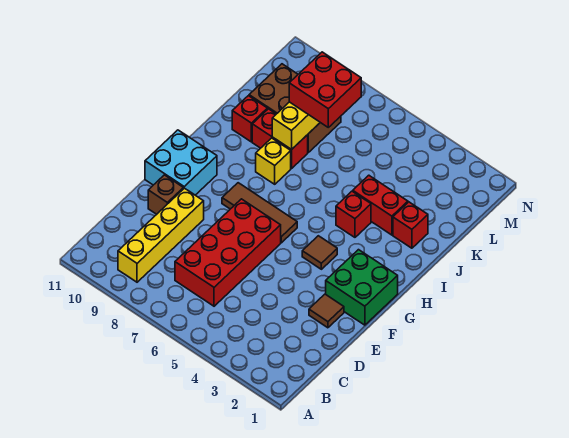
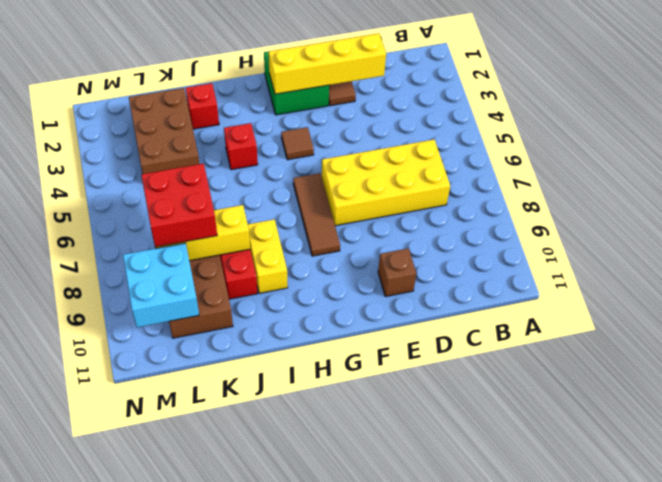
yellow 1x4 brick [118,188,204,282] -> yellow 1x4 brick moved to [269,33,386,94]
red 2x4 brick [175,199,281,306] -> yellow 2x4 brick [322,140,450,226]
cyan 2x2 brick [145,130,217,195] -> cyan 2x2 brick moved to [123,243,199,327]
yellow 1x1 brick [256,138,291,184] -> yellow 1x2 brick [248,219,288,293]
red 1x2 brick [353,175,408,235] -> none
red 1x1 brick [232,96,267,142] -> none
none -> brown 2x3 brick [129,88,200,174]

